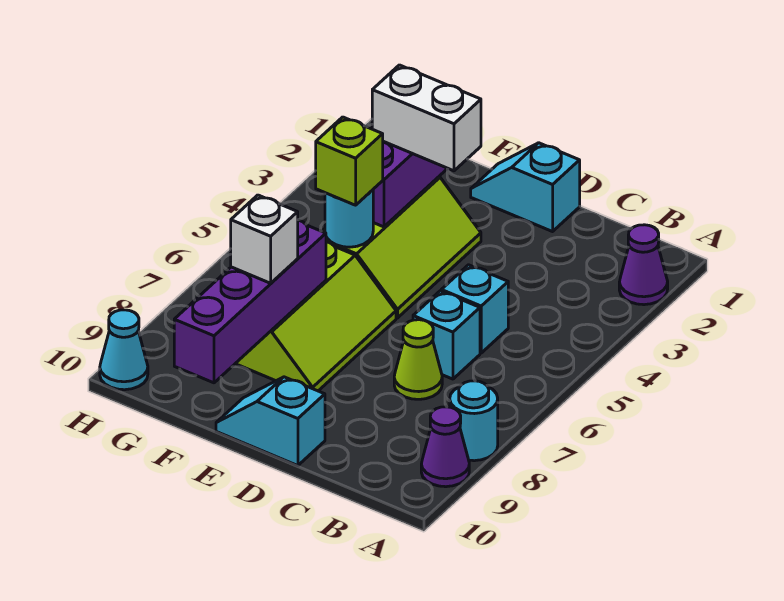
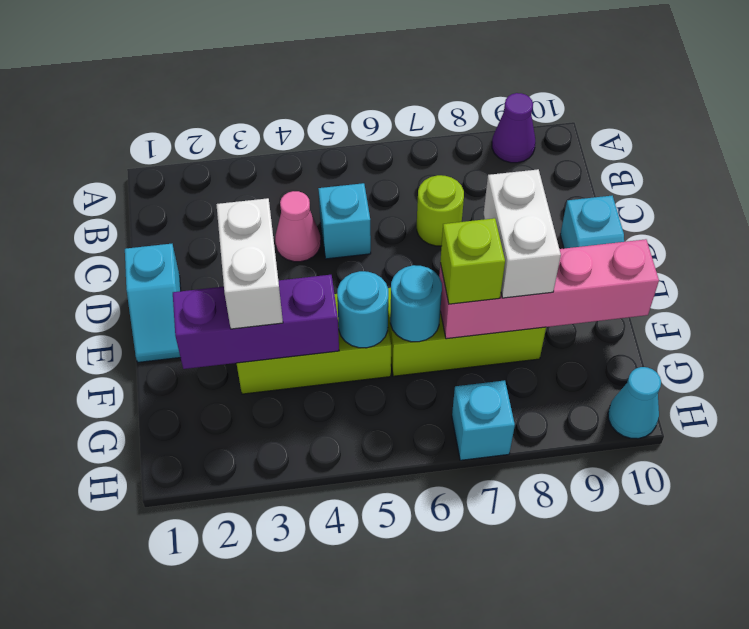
purple 1x1 cone [619,225,668,305] -> none
cyan 1x1 round brick [450,381,498,461] -> cyan 1x1 round brick moved to [390,265,442,342]
none -> pink 1x1 cone [275,191,321,262]
cyan 1x1 brick [413,291,480,379] -> cyan 1x1 brick moved to [452,380,515,460]
lime 1x1 cone [394,320,442,399] -> lime 1x1 round brick [417,175,464,246]
lime 1x1 brick [316,117,383,205] -> lime 1x1 brick moved to [440,218,505,304]
purple 1x4 brick [174,220,326,383] -> pink 1x4 brick [439,239,659,339]
white 1x1 brick [231,195,298,283] -> white 1x2 brick [484,169,561,298]

